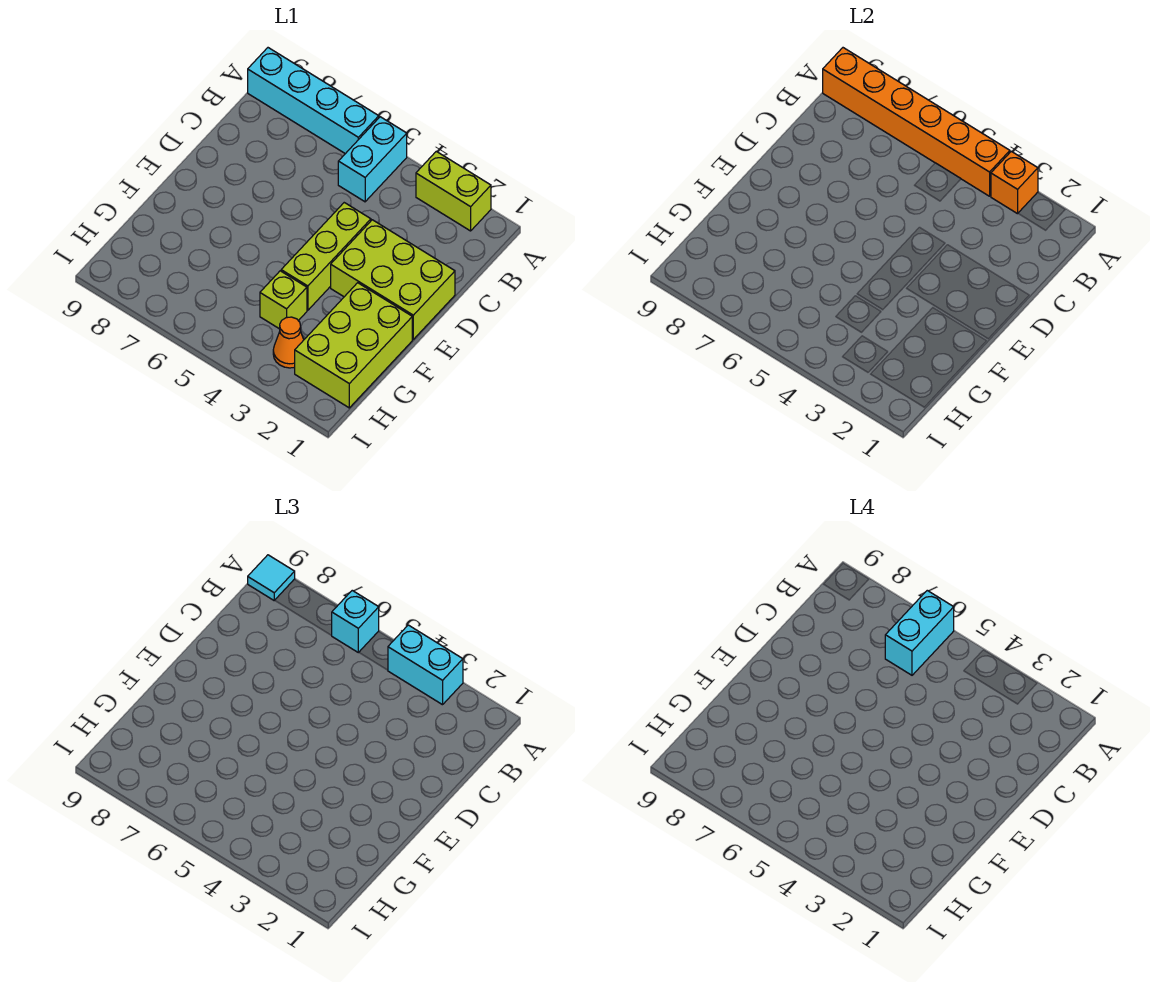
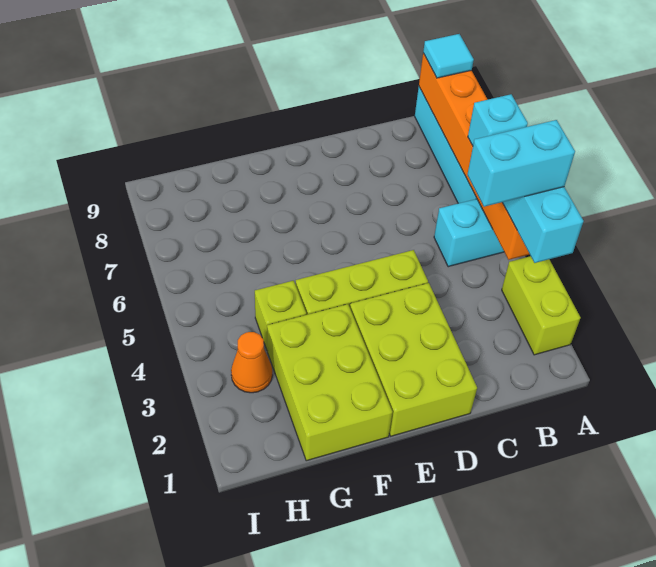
orange 1x1 brick [991,151,1038,214] -> none
cyan 1x2 brick [885,591,954,675] -> cyan 1x2 brick moved to [467,120,575,207]
lime 2x3 brick [295,283,412,408] -> lime 2x3 brick turned to [267,304,392,461]

